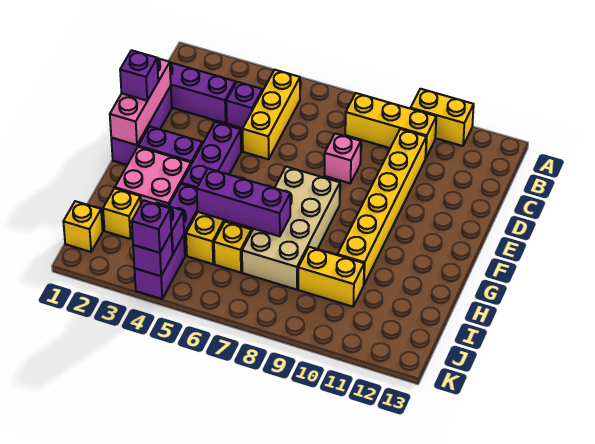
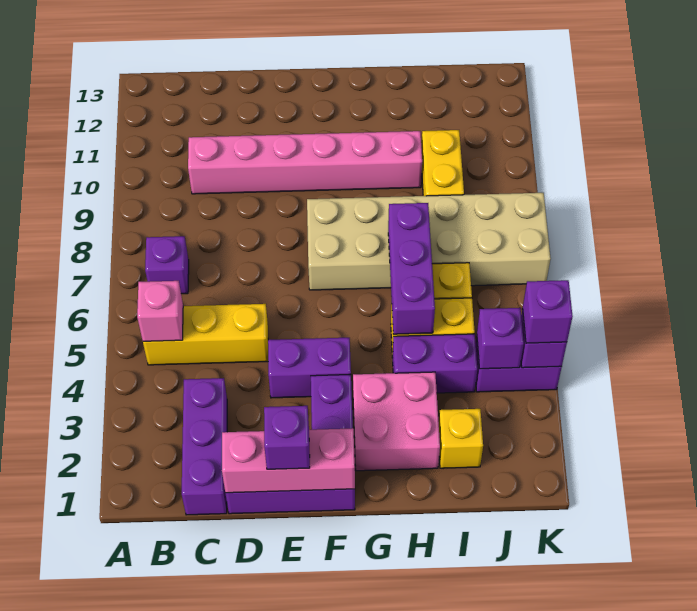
yellow 1x2 brick [411,89,474,146] -> none
yellow 1x3 brick [345,93,436,159] -> none
purple 1x1 brick [226,82,262,128] -> purple 1x1 brick moved to [145,236,189,294]
yellow 1x6 brick [338,129,426,284] -> pink 1x6 brick [188,131,422,194]
pink 1x1 brick [324,134,361,183] -> pink 1x1 brick moved to [137,281,183,341]
purple 1x3 brick [181,122,241,188] -> purple 1x2 brick [268,338,351,398]
tan 2x4 brick [242,167,340,290] -> tan 2x6 brick [307,193,551,290]
yellow 1x1 brick [63,201,103,252] -> none

